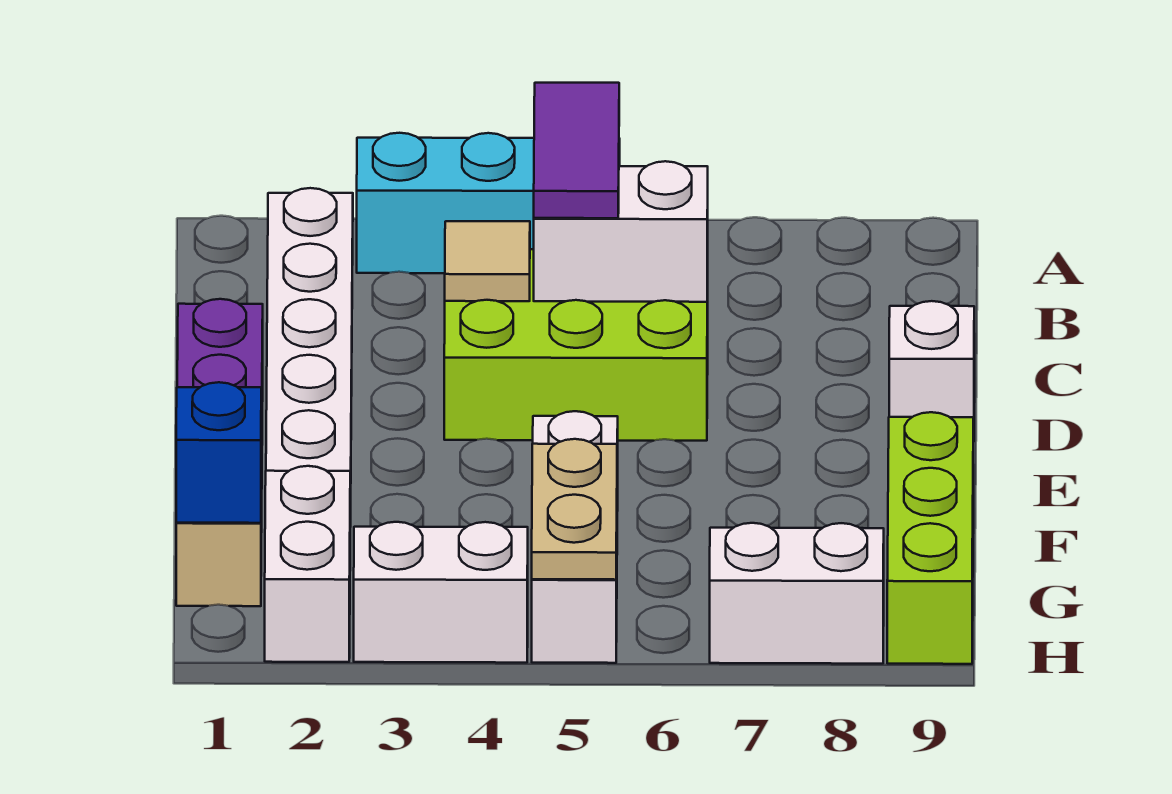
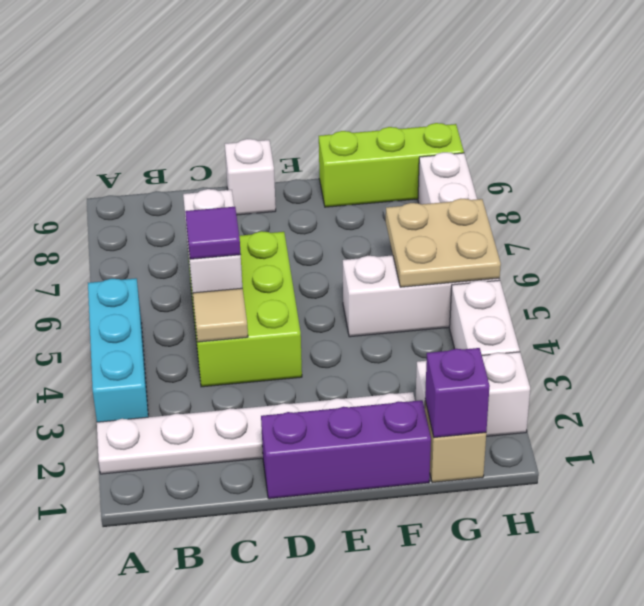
purple 1x2 tile [534,83,619,218] -> purple 1x1 tile [185,207,241,259]
blue 1x1 brick [176,382,261,523] -> purple 1x1 brick [425,348,490,438]
tan 1x2 plate [532,439,617,580] -> tan 2x2 plate [386,199,501,287]

